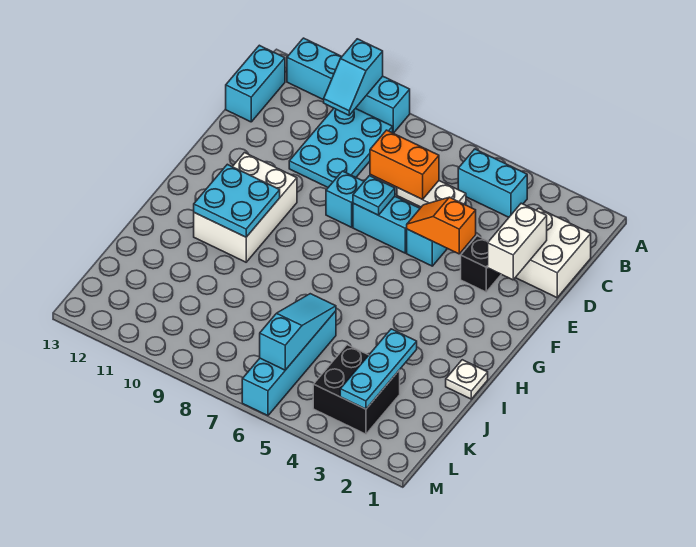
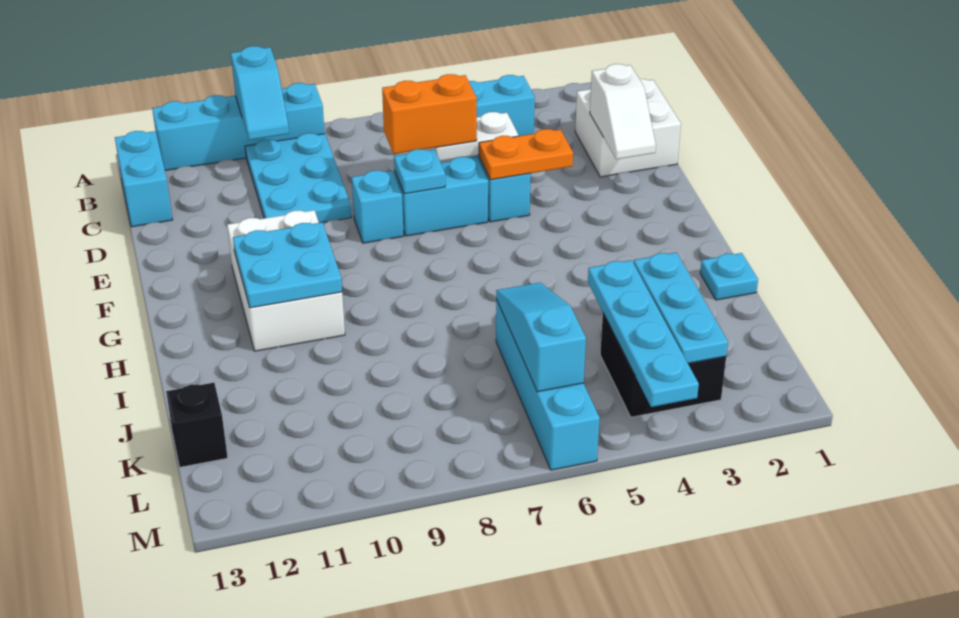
white 1x2 brick [488,203,547,280] -> white 1x2 slope [590,64,656,159]
black 1x1 brick [461,236,501,292] -> black 1x1 brick moved to [166,383,228,467]
orange 1x2 slope [407,197,476,254] -> orange 1x2 plate [479,129,573,180]
white 1x1 plate [446,360,488,399] -> cyan 1x1 plate [700,253,758,300]
none -> cyan 1x4 plate [588,260,699,407]

